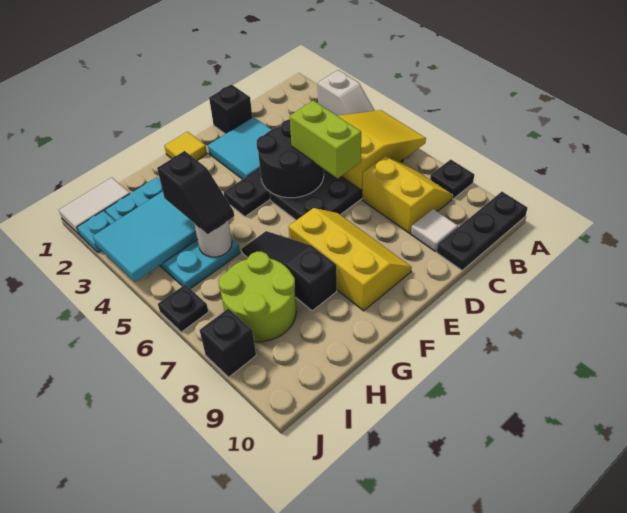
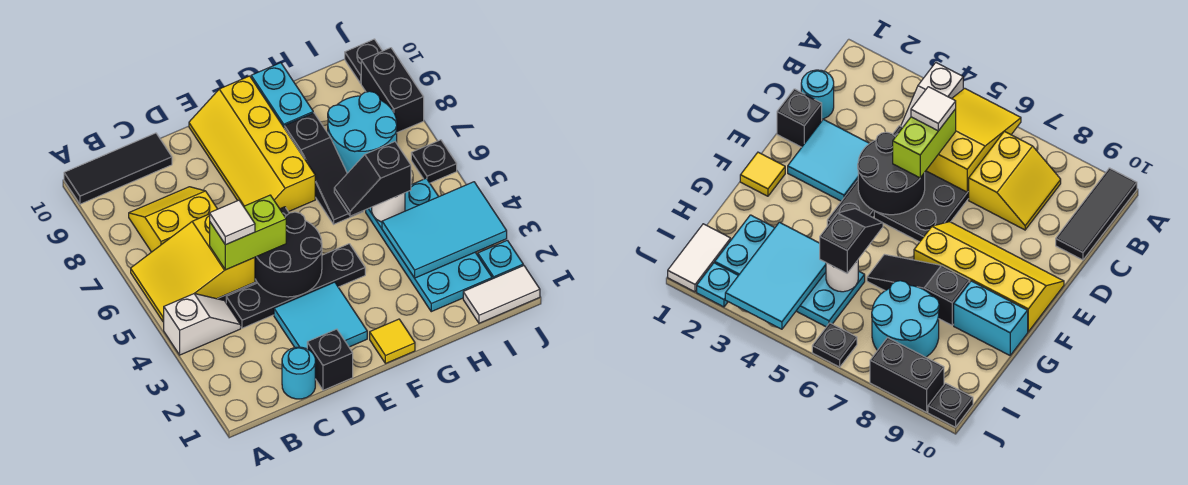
white 1x2 slope [318,70,375,116] -> white 1x2 slope turned to [164,294,241,355]
black 1x1 plate [430,160,474,199] -> black 1x1 plate moved to [345,39,382,83]
black 1x3 plate [437,192,527,270] -> black 1x3 tile [64,133,172,204]
yellow 2x2 slope [362,156,453,233] -> yellow 2x2 slope turned to [129,187,217,252]
none -> cyan 1x1 round brick [282,347,315,399]
white 1x1 tile [411,209,458,251] -> white 1x1 tile moved to [210,200,255,245]
lime 1x2 brick [290,100,361,178] -> lime 1x2 brick turned to [210,195,286,270]
yellow 2x3 slope [289,208,412,311] -> yellow 2x4 slope [189,76,315,212]
none -> cyan 1x2 brick [251,63,313,127]
black 1x2 slope [157,151,234,234] -> black 1x2 slope turned to [334,142,411,216]
lime 2x2 round brick [219,252,296,342] -> cyan 2x2 round brick [328,91,397,173]
black 1x1 brick [200,309,256,377] -> black 1x2 brick [361,48,424,133]

